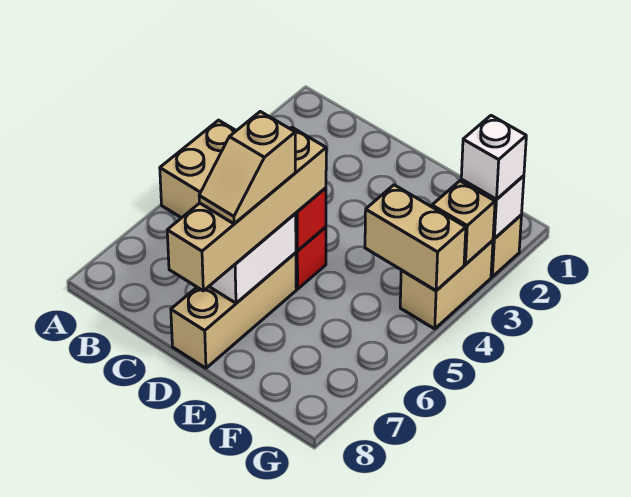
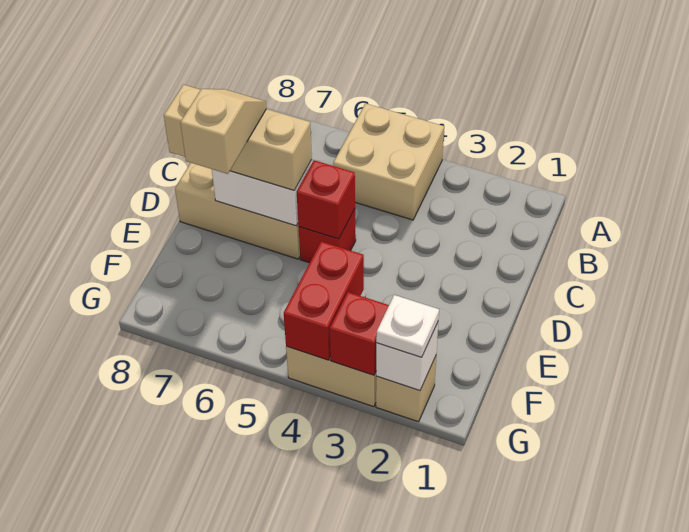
tan 1x4 brick [167,127,326,291] -> tan 1x3 brick [164,85,312,190]
tan 1x2 slope [199,112,295,224] -> tan 1x2 slope turned to [180,89,266,174]
tan 1x2 brick [365,185,466,291] -> red 1x2 brick [284,241,364,360]
white 1x1 brick [461,116,526,199] -> white 1x1 plate [376,295,439,357]
tan 1x1 brick [432,181,495,264] -> red 1x1 brick [330,292,389,375]

